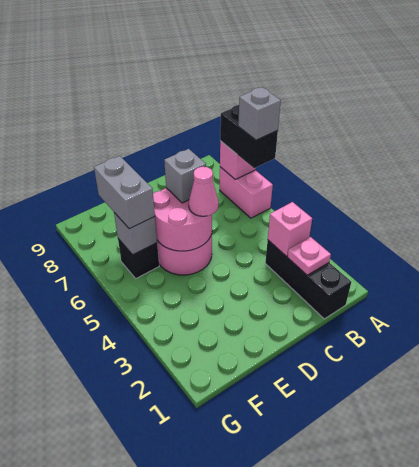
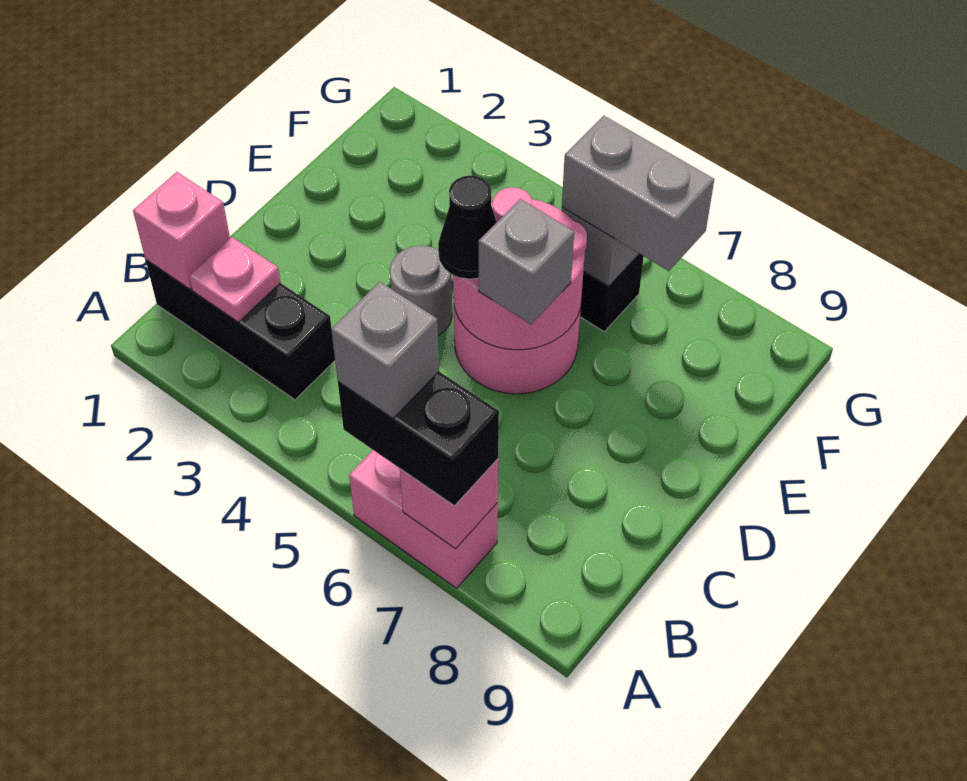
pink 1x1 brick [268,202,312,256] -> pink 1x1 brick moved to [133,172,230,289]
none -> grey 1x1 round brick [390,245,452,335]
pink 1x1 cone [189,167,218,216] -> black 1x1 cone [438,176,497,279]

